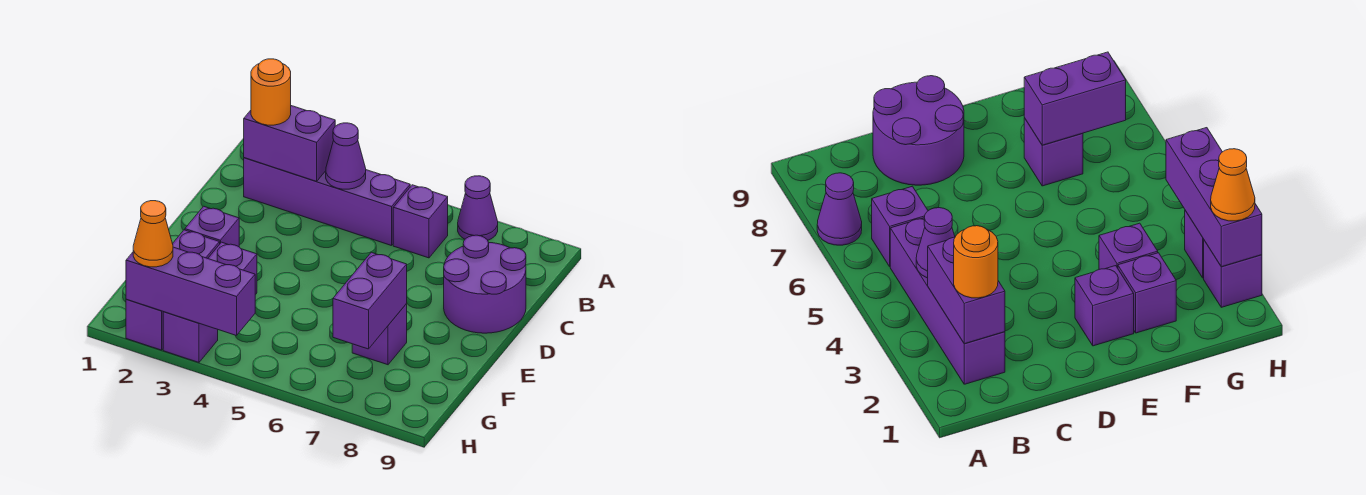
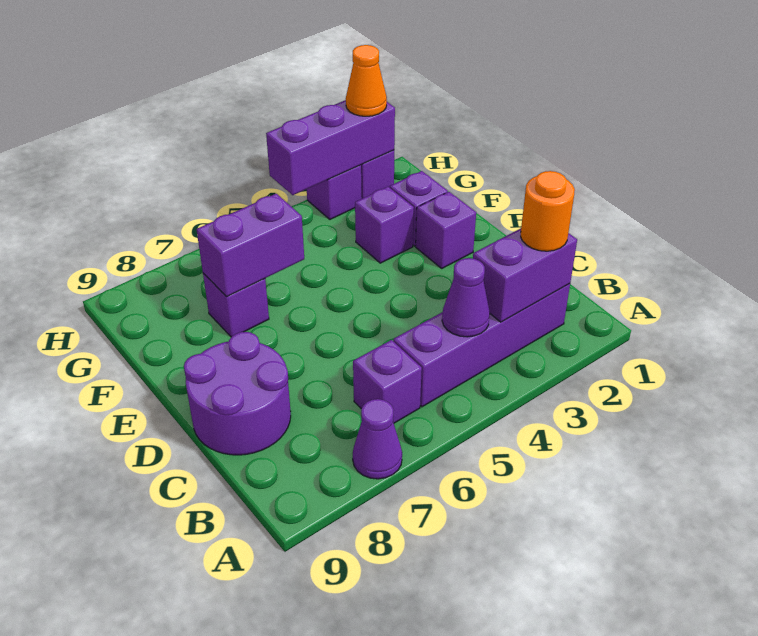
purple 1x2 brick [333,252,407,349] -> purple 1x2 brick turned to [196,194,304,297]

